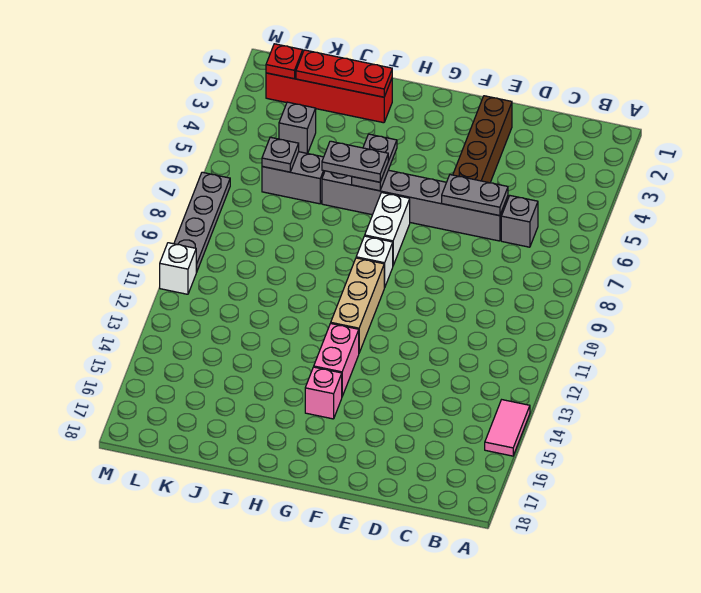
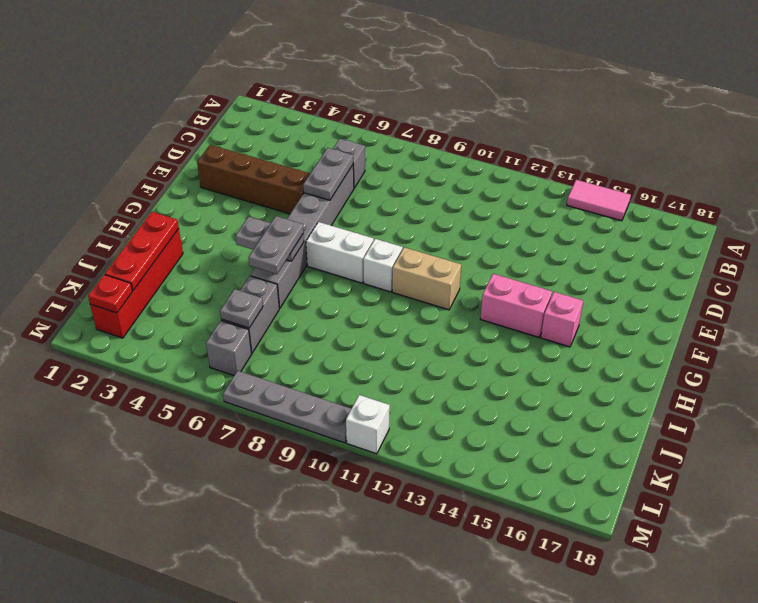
tan 1x3 brick [331,258,384,352] -> tan 1x2 brick [392,247,461,310]
grey 1x1 brick [279,102,316,153] -> grey 1x1 brick moved to [206,321,252,375]

